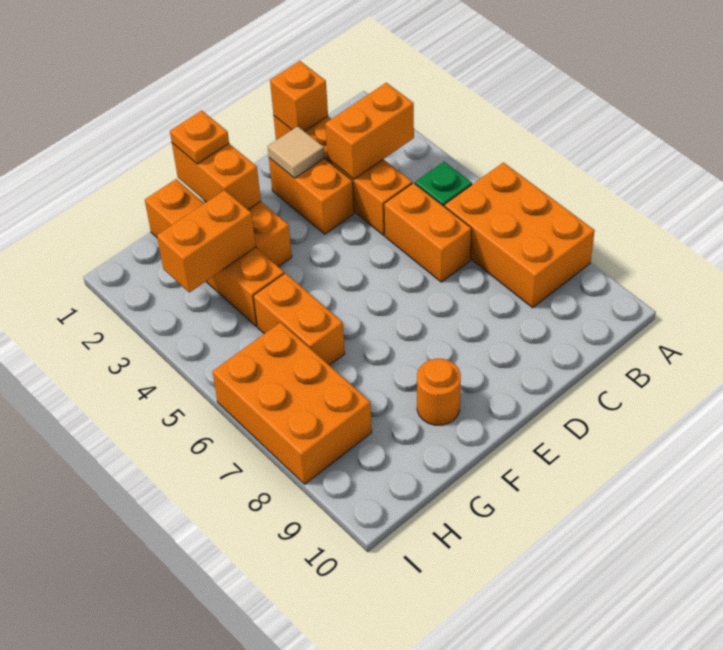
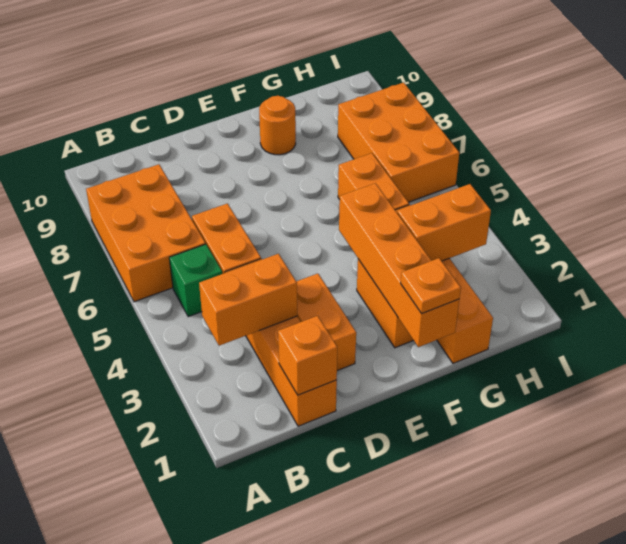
tan 1x1 tile [268,126,325,178] -> none
orange 1x2 brick [172,143,261,210] -> orange 1x4 brick [339,183,459,347]

